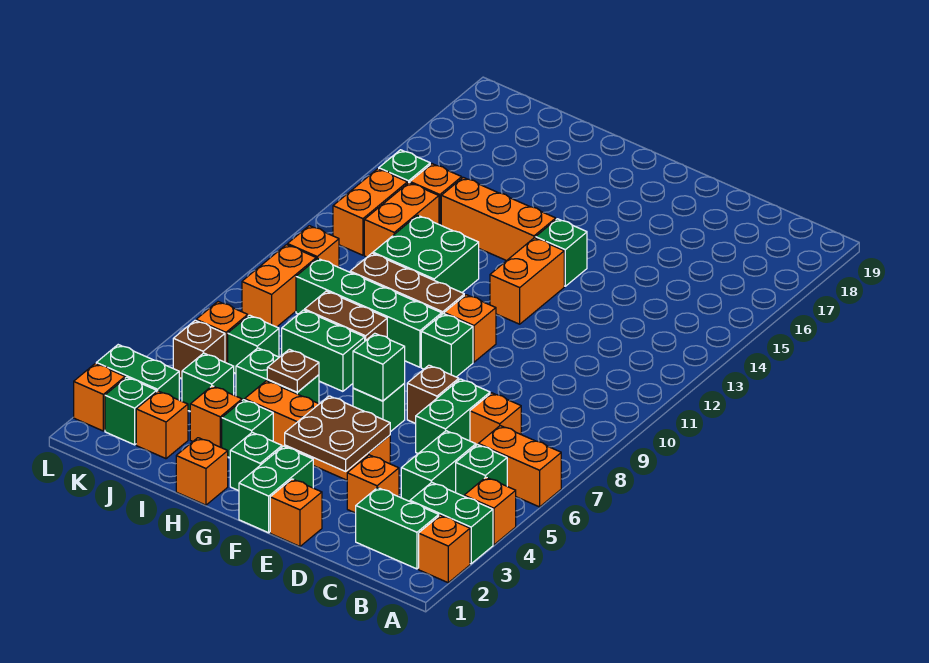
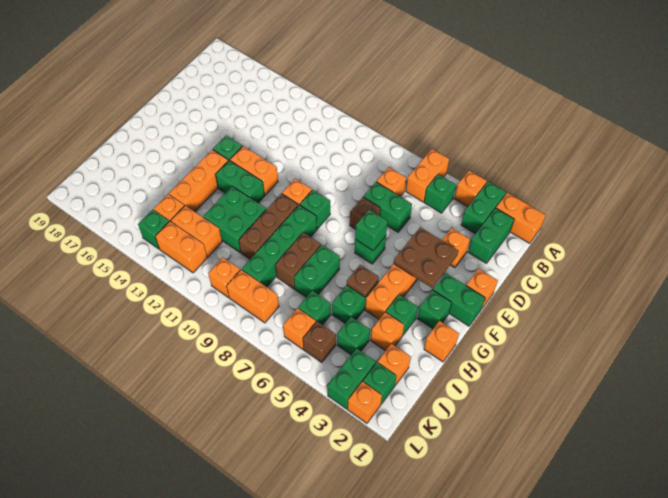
orange 1x1 brick [419,515,470,583] -> orange 1x2 brick [496,193,546,243]
green 1x2 brick [401,431,476,502] -> green 1x2 brick moved to [216,160,265,203]

